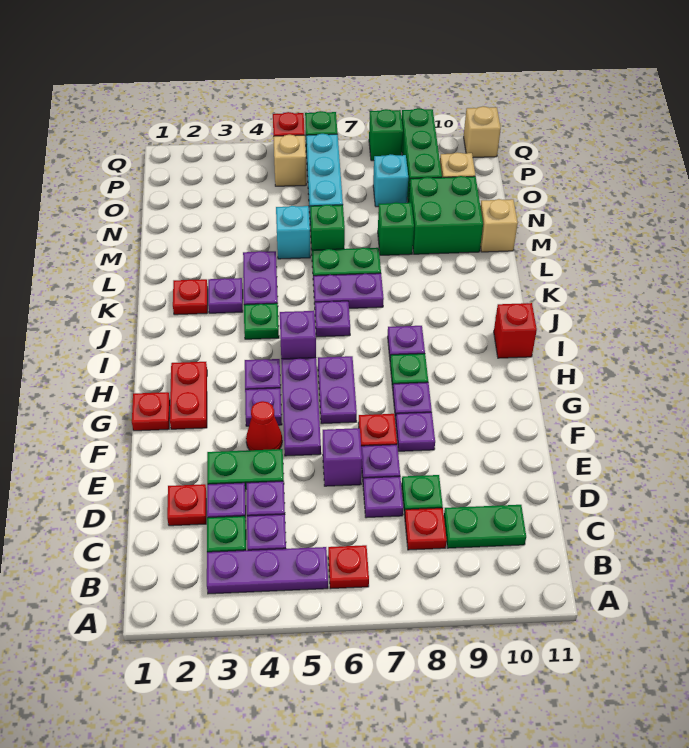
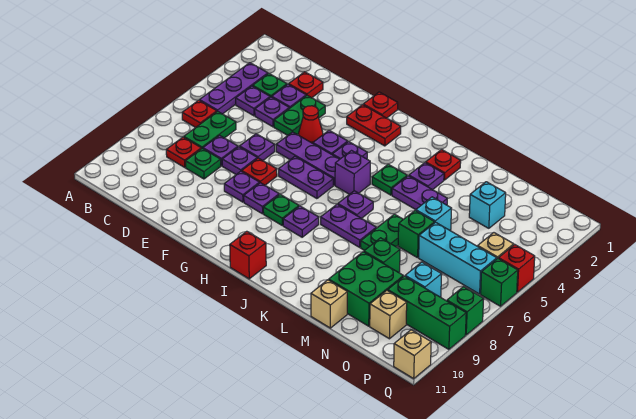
green 1x2 plate [444,505,526,548] -> green 1x2 plate moved to [184,111,236,149]
purple 1x1 brick [323,428,362,486] -> purple 1x1 plate [240,134,275,160]
purple 1x2 plate [313,273,384,308] -> purple 1x2 plate turned to [321,204,376,247]
none -> cyan 1x1 brick [469,182,506,228]

